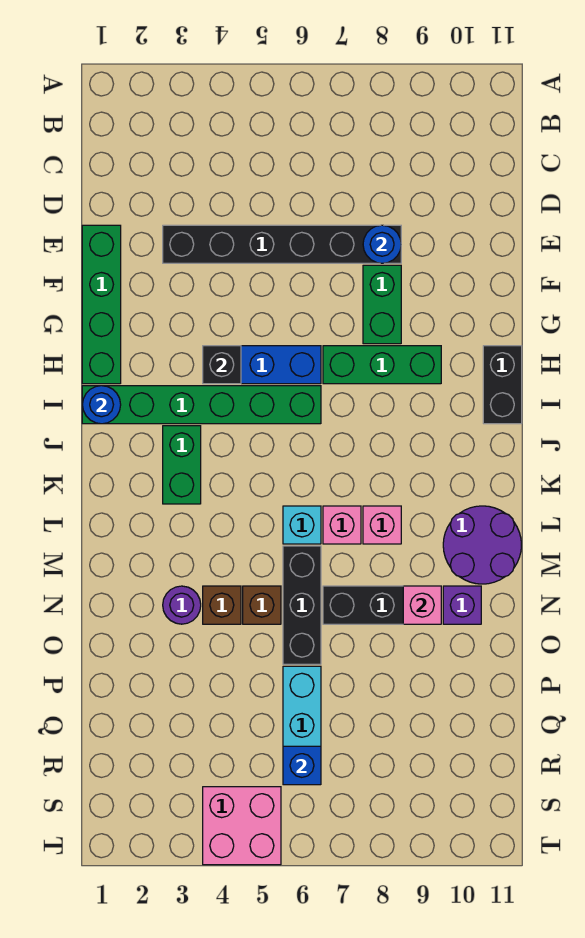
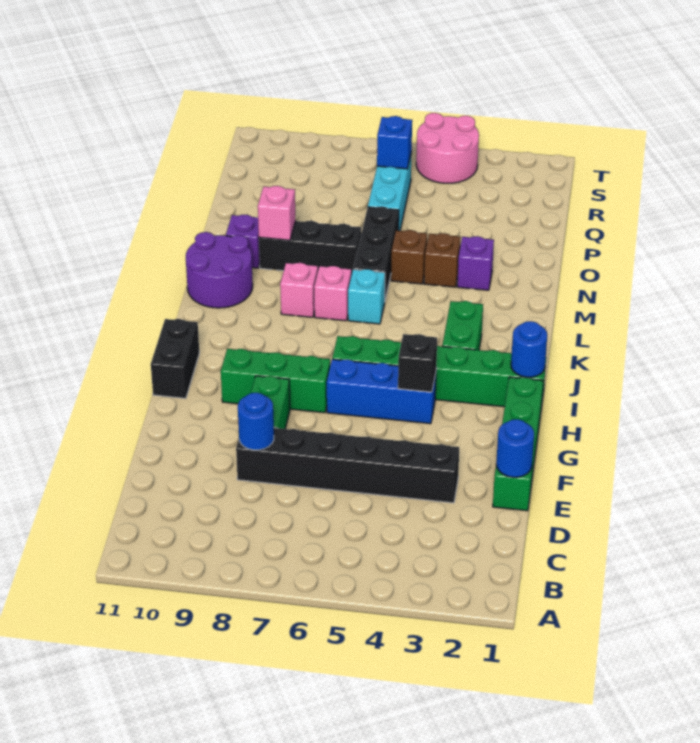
none -> blue 1x1 round brick [496,419,534,477]
purple 1x1 round brick [163,586,201,624] -> purple 1x1 brick [457,236,494,290]
pink 2x2 brick [203,787,281,865] -> pink 2x2 round brick [416,113,479,183]

